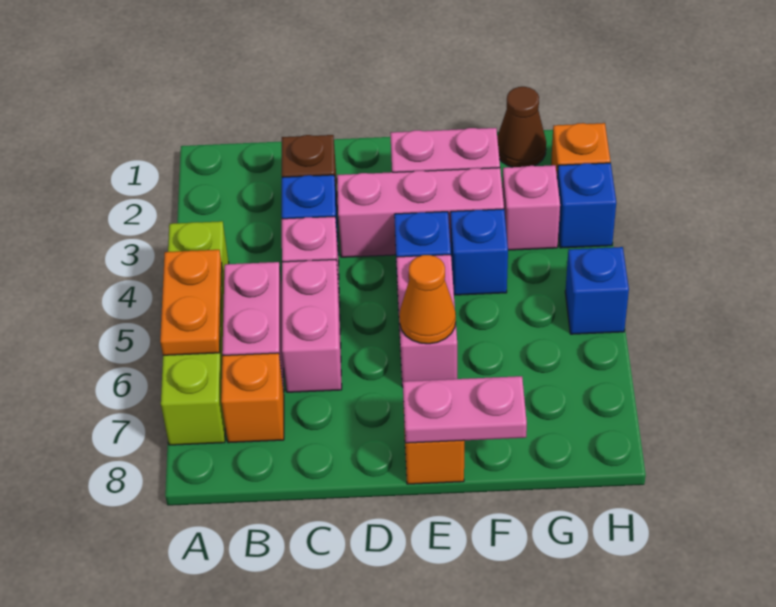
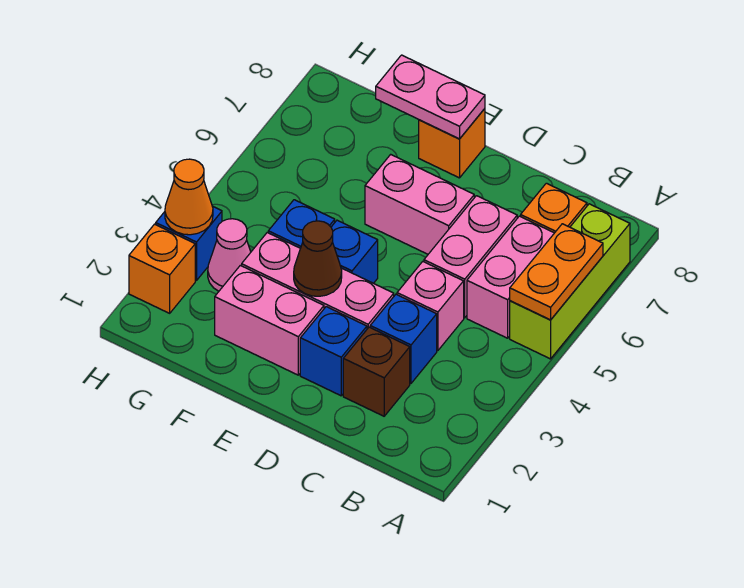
lime 1x4 brick [161,221,229,445] -> lime 1x3 brick [510,204,630,359]
pink 1x2 brick [396,255,457,387] -> pink 1x2 brick turned to [365,154,474,254]
orange 1x1 cone [399,255,456,344] -> orange 1x1 cone moved to [165,159,213,235]
brown 1x1 cone [497,87,546,167] -> brown 1x1 cone moved to [294,221,342,296]
pink 1x1 brick [502,165,560,250] -> pink 1x1 cone [208,219,251,291]
blue 1x1 brick [565,247,629,334] -> blue 1x1 brick moved to [300,307,367,396]

